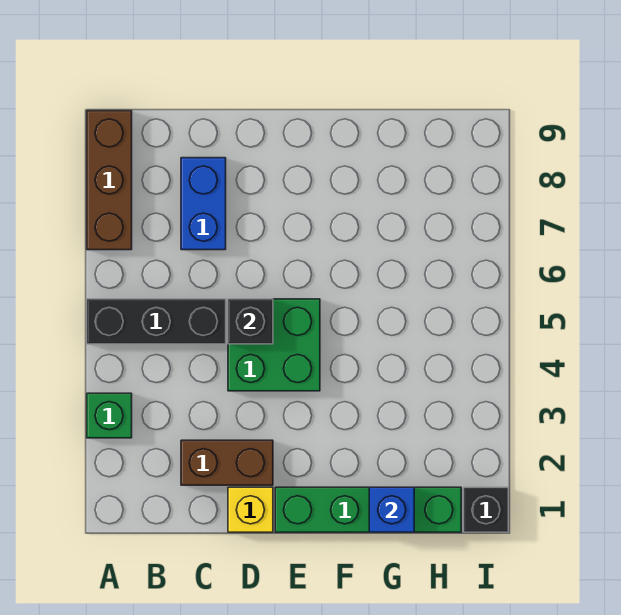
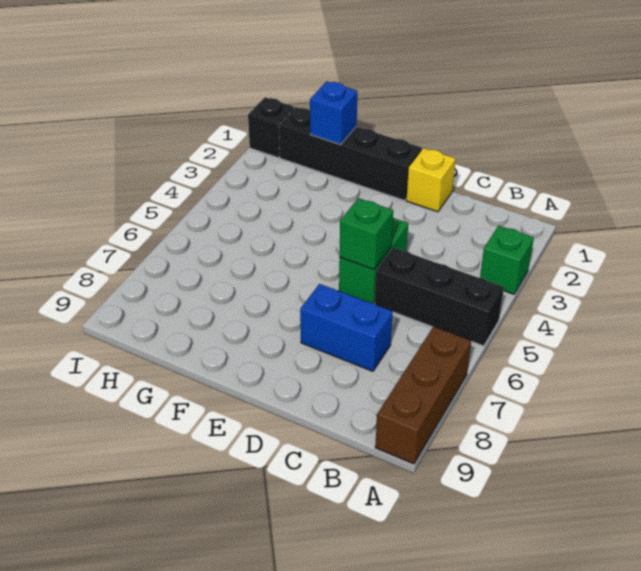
brown 1x2 brick [181,440,273,485] -> none
blue 1x2 brick [181,158,226,250] -> blue 1x2 brick turned to [300,284,393,371]
green 2x2 brick [228,299,320,391] -> green 1x2 brick [339,218,408,303]
black 1x1 brick [228,299,273,344] -> green 1x1 brick [340,198,393,270]
green 1x4 brick [275,487,461,532] -> black 1x4 brick [279,107,422,200]

